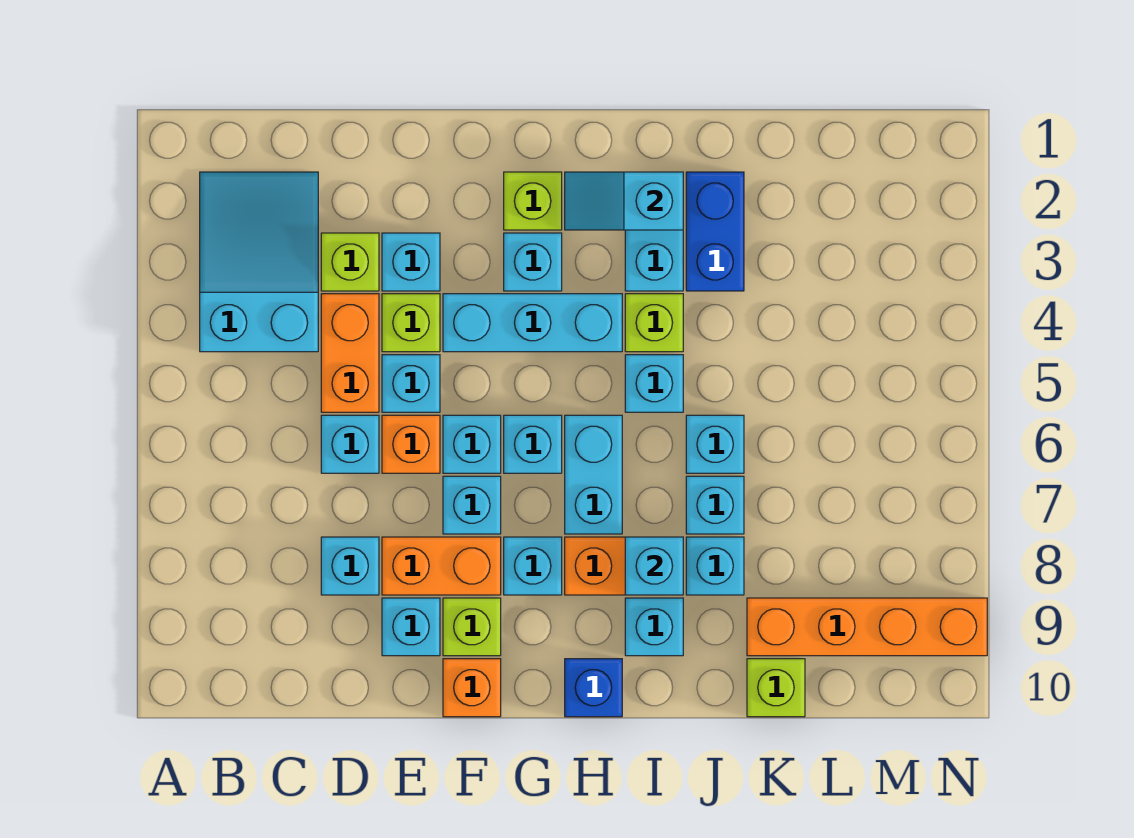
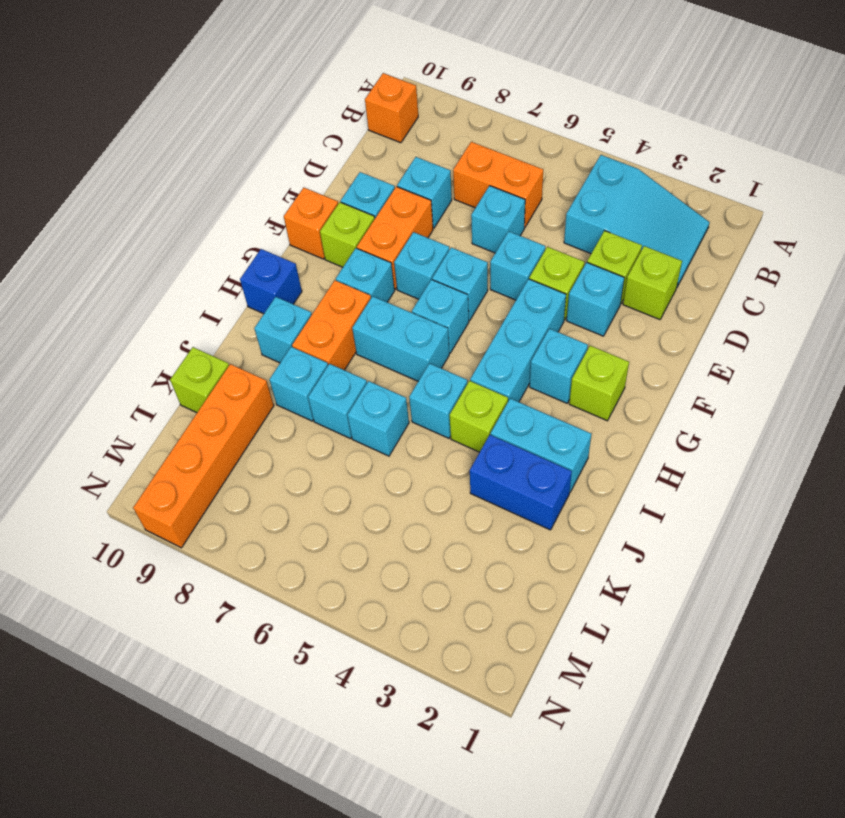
none -> lime 1x1 brick [623,246,682,320]
orange 1x2 brick [321,294,379,412] -> orange 1x2 brick moved to [453,142,543,227]
orange 1x1 brick [382,415,440,473] -> orange 1x1 brick moved to [365,73,418,143]
cyan 1x2 slope [565,172,683,230] -> none
cyan 1x1 brick [625,537,683,595] -> none

